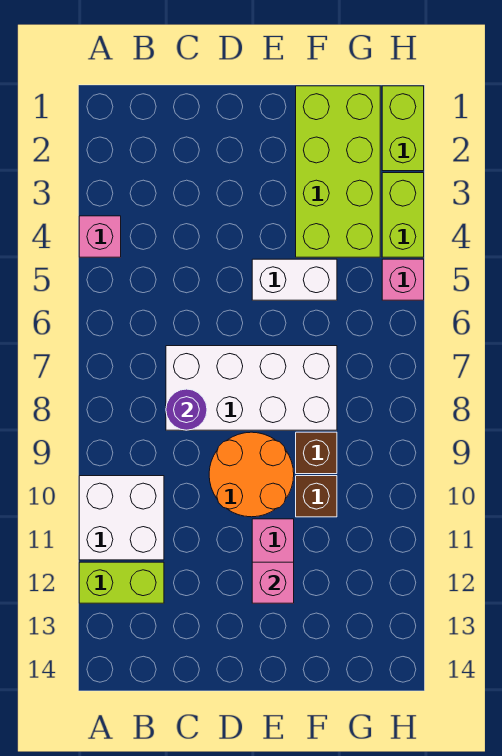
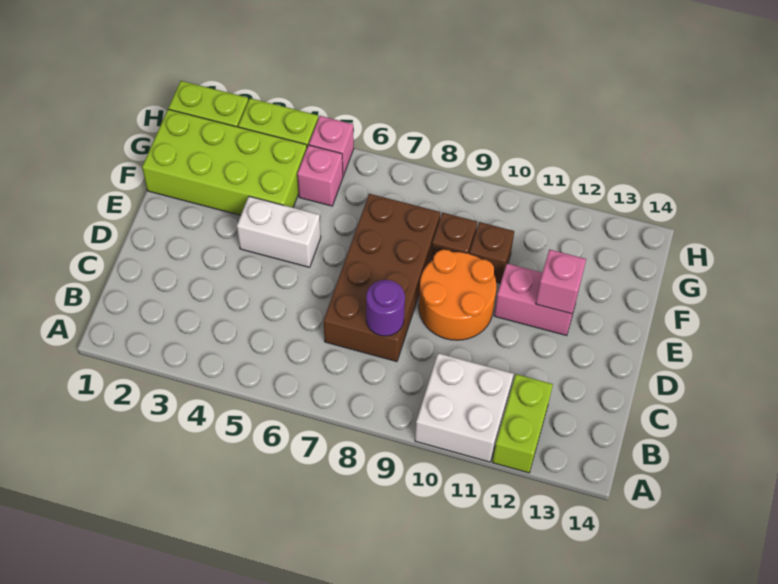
pink 1x1 brick [79,216,121,257] -> pink 1x1 brick moved to [297,145,343,206]
white 2x4 brick [166,346,337,430] -> brown 2x4 brick [324,194,440,362]
white 1x2 brick [252,259,337,300] -> white 1x2 brick turned to [237,196,321,267]

